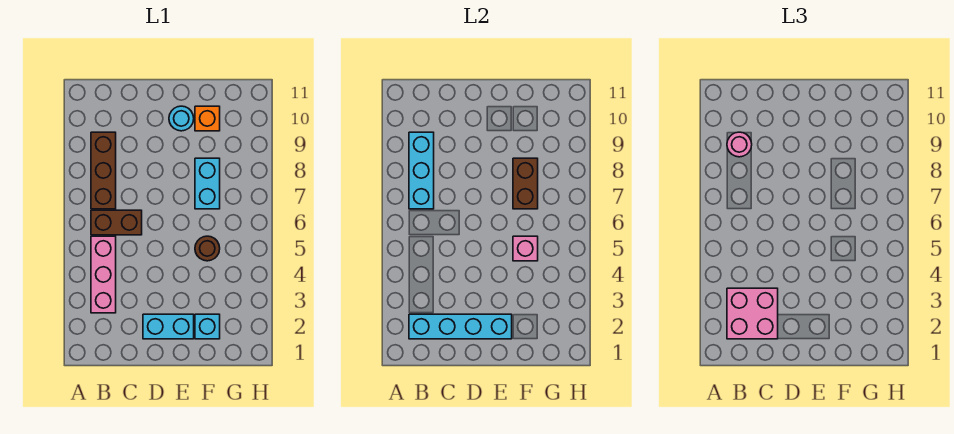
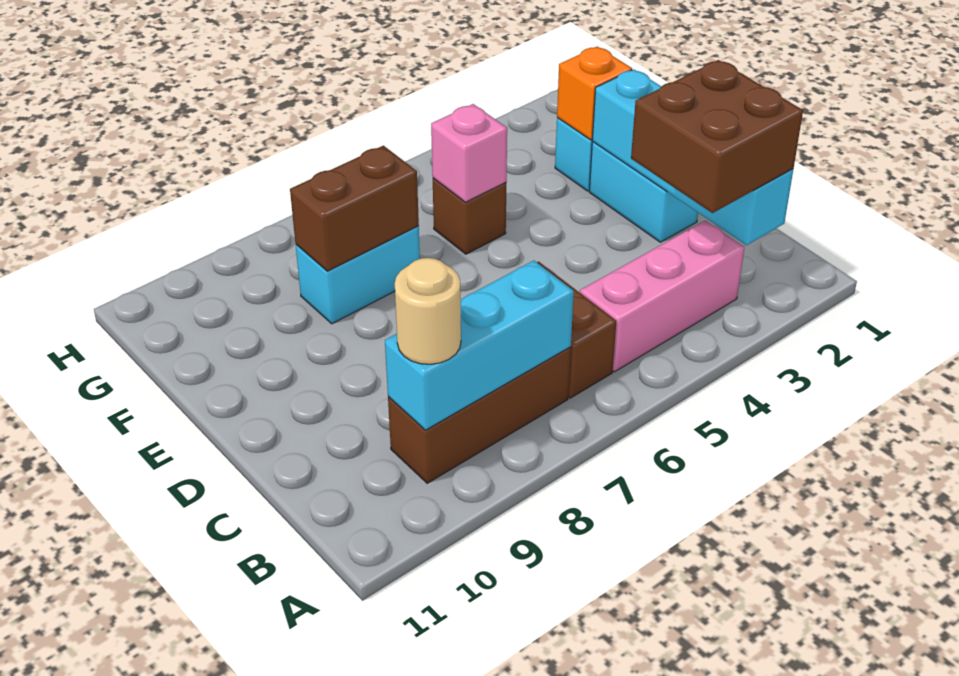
pink 2x2 brick [727,288,778,339] -> brown 2x2 brick [631,60,803,213]
pink 1x1 round brick [727,132,752,157] -> tan 1x1 round brick [395,258,461,364]
cyan 1x1 round brick [169,106,194,131] -> none
brown 1x1 round brick [195,236,220,261] -> brown 1x1 brick [433,178,506,254]
orange 1x1 brick [195,106,220,131] -> orange 1x1 brick moved to [557,47,632,140]

